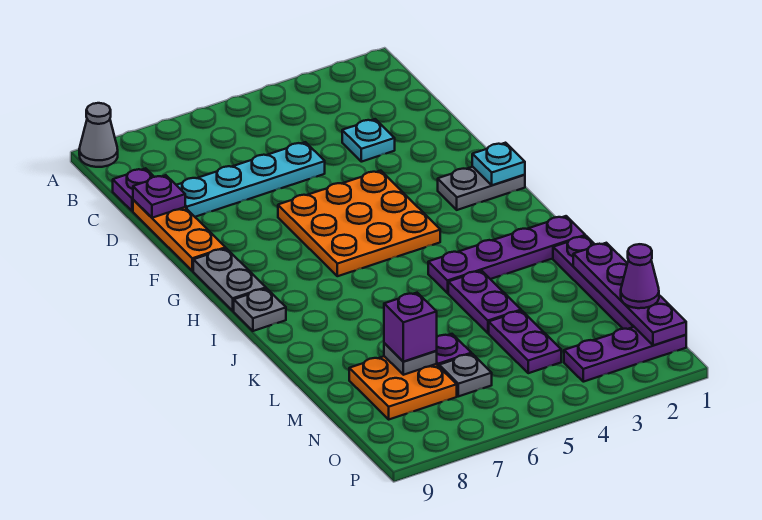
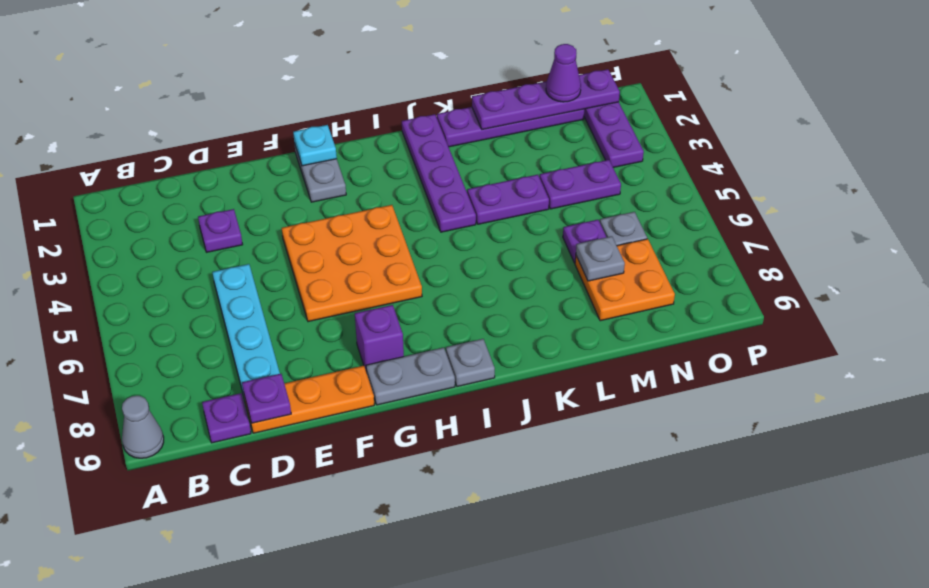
cyan 1x1 plate [342,119,395,162] -> purple 1x1 plate [198,209,243,252]
purple 1x1 brick [384,293,437,362] -> purple 1x1 brick moved to [355,305,404,373]

